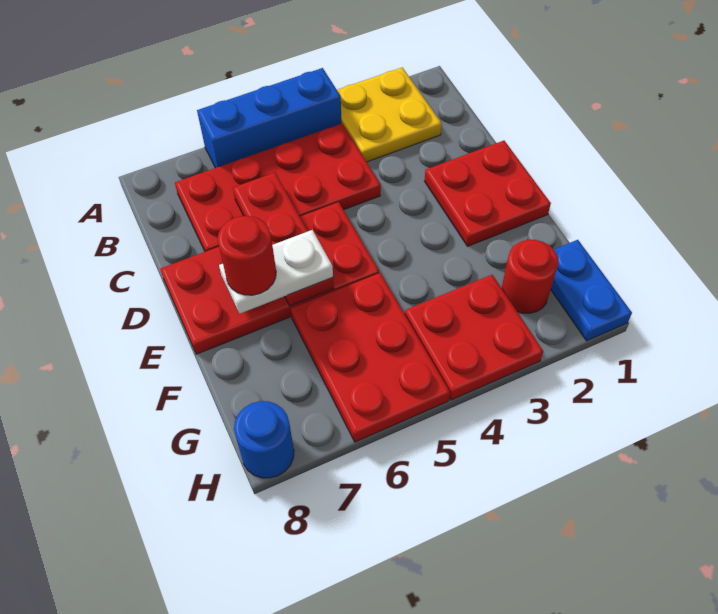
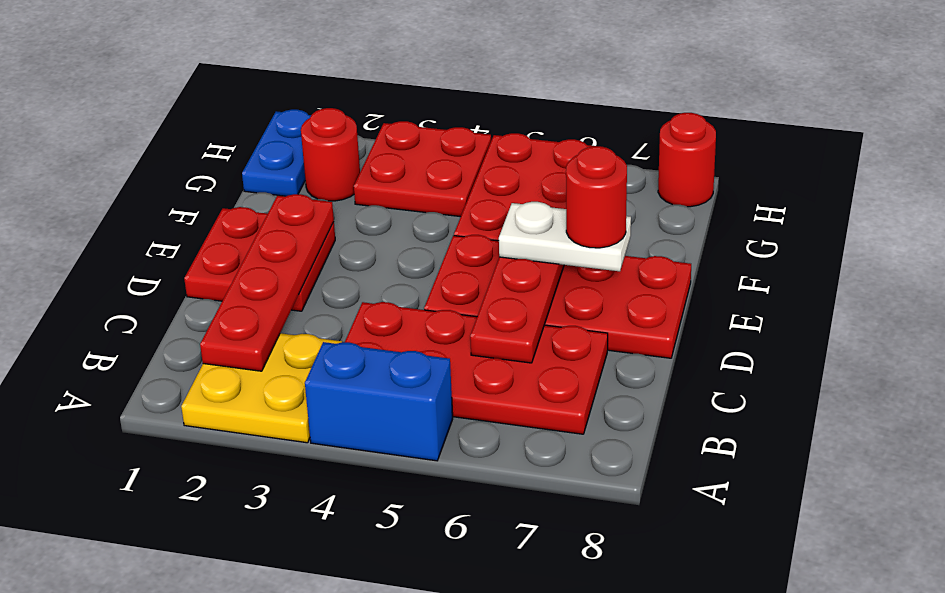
blue 1x3 brick [197,68,342,168] -> blue 1x2 brick [305,342,453,461]
none -> red 1x4 plate [200,194,334,371]
blue 1x1 round brick [234,401,294,478] -> red 1x1 round brick [658,113,716,207]

